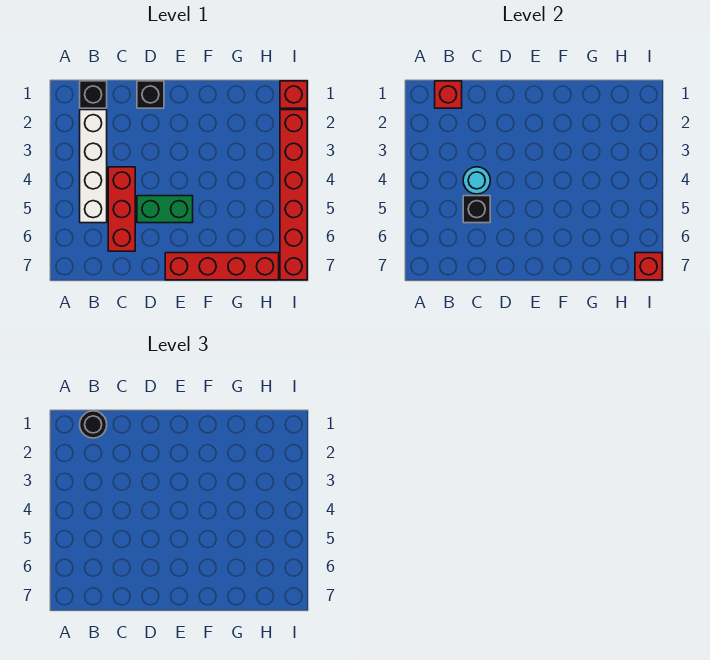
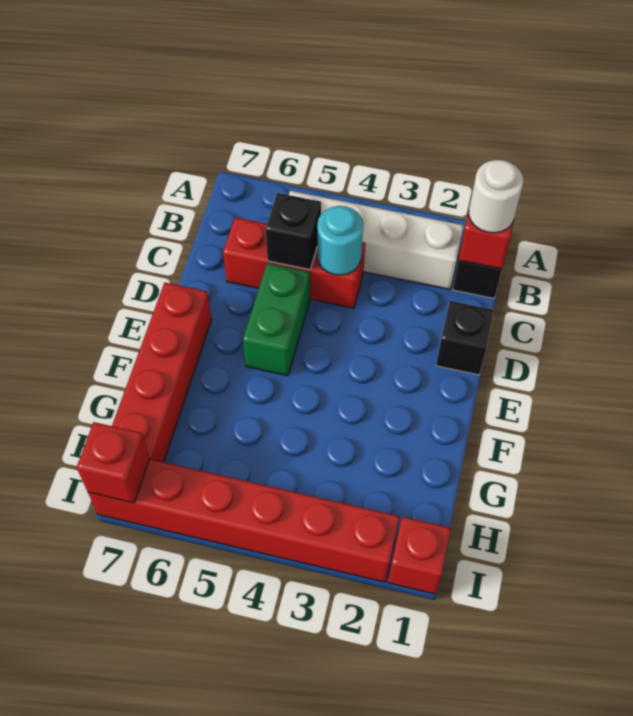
black 1x1 round brick [80,411,107,438] -> white 1x1 round brick [469,160,523,233]

